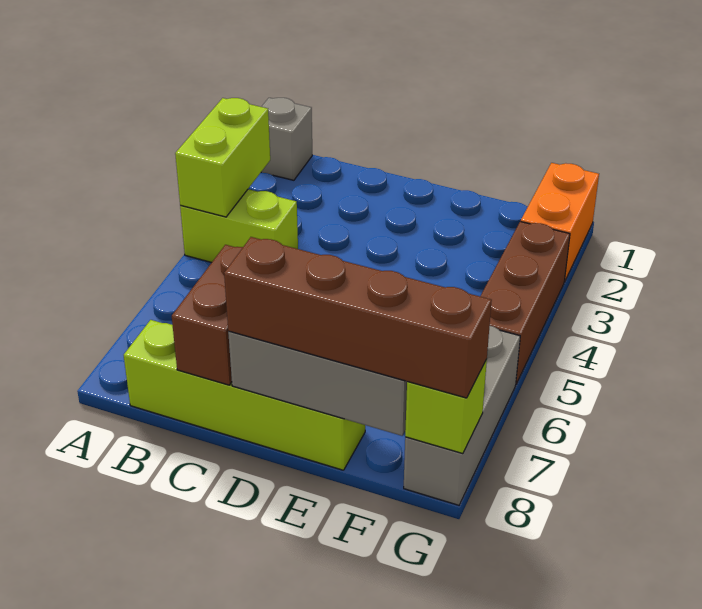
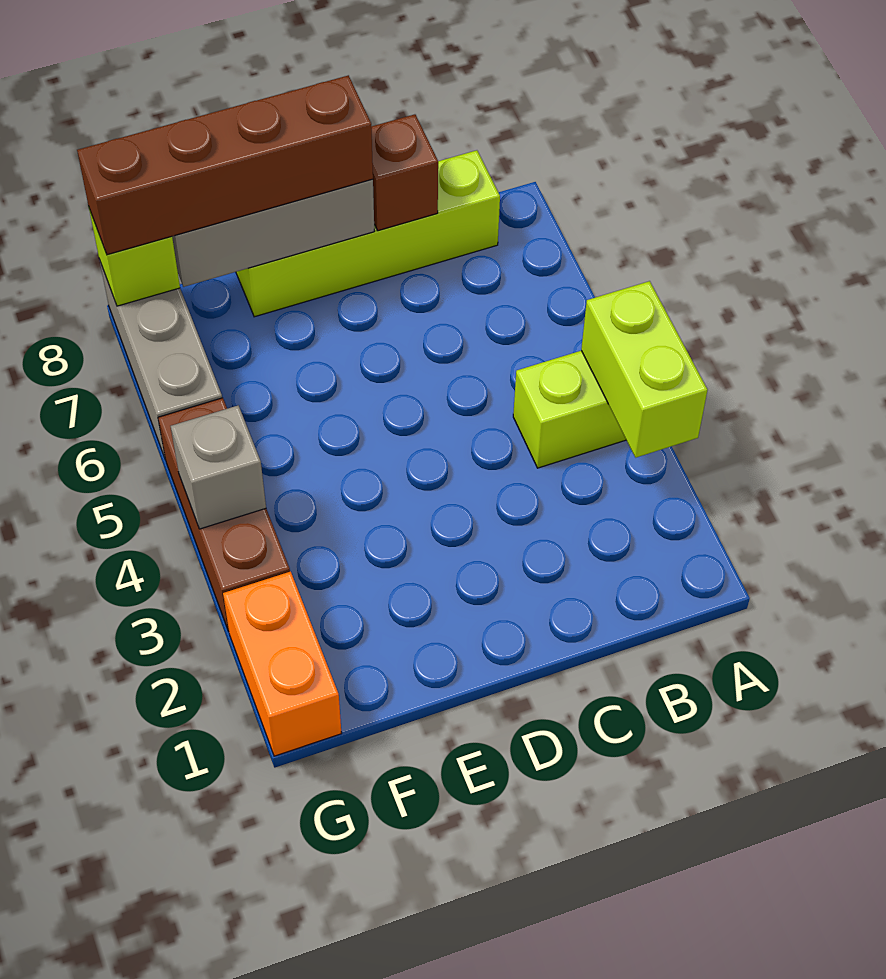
grey 1x1 brick [261,98,312,180] -> grey 1x1 brick moved to [171,405,266,529]
brown 1x2 brick [172,245,243,385] -> brown 1x1 brick [371,114,438,231]

